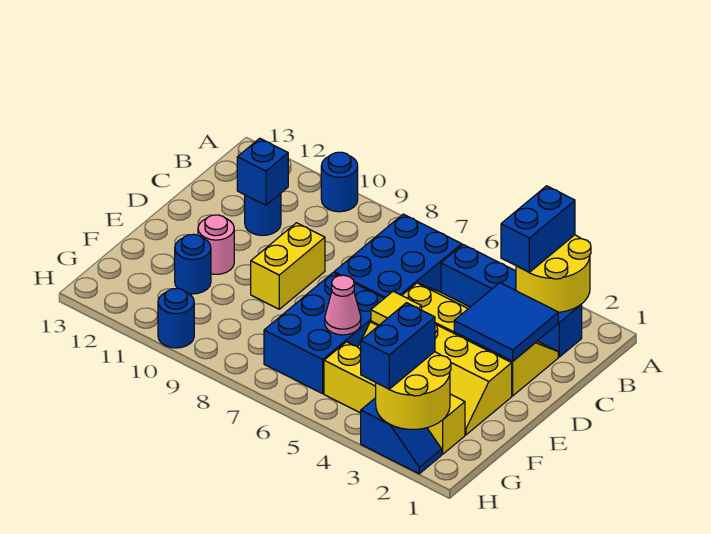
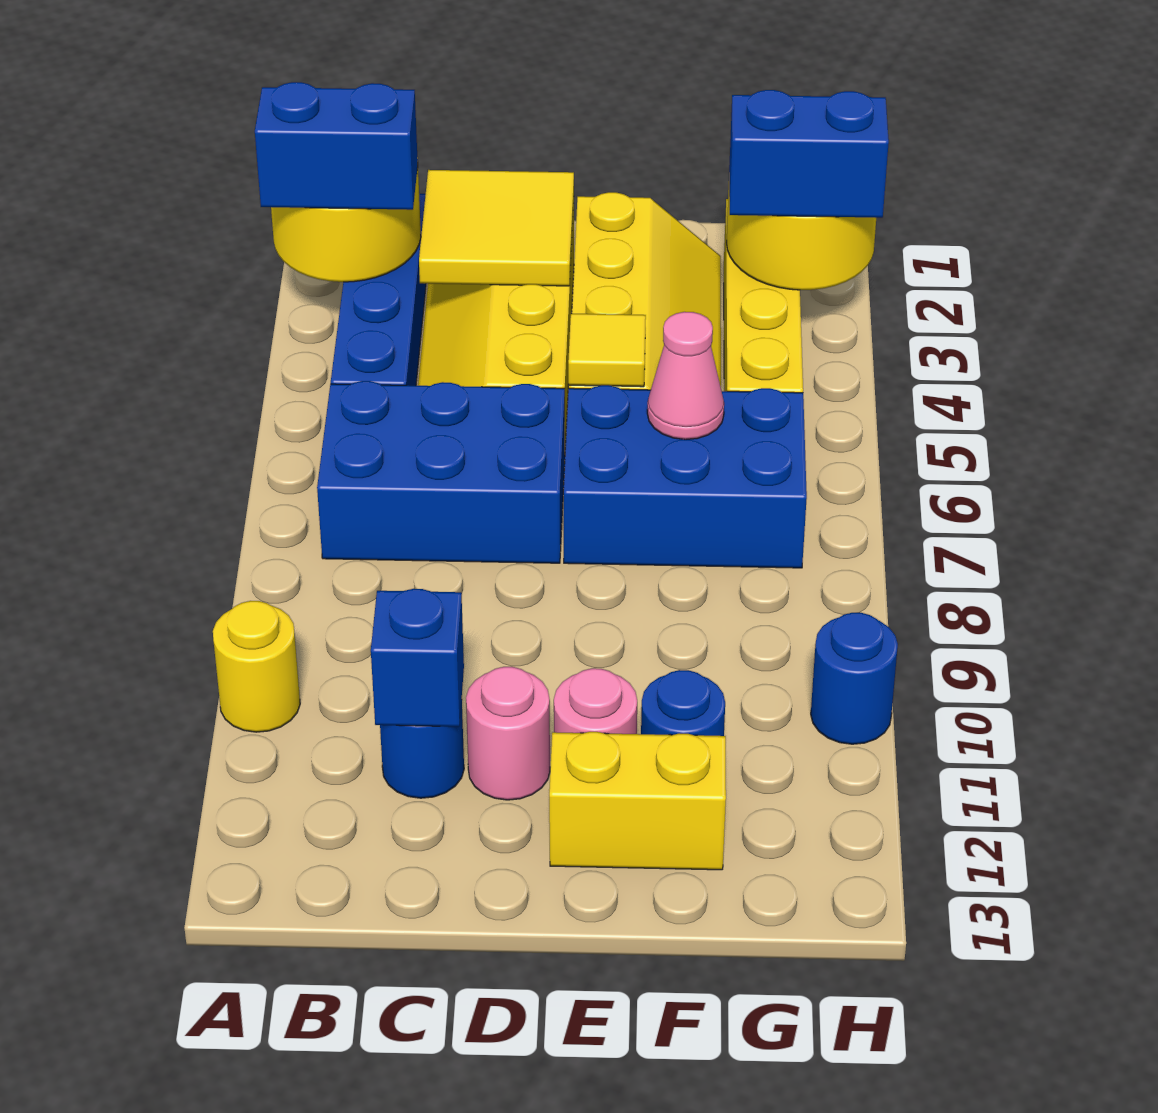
blue 1x1 round brick [321,152,358,212] -> yellow 1x1 round brick [213,601,300,732]
blue 2x2 tile [454,283,558,361] -> yellow 2x2 tile [419,170,574,286]
yellow 1x2 brick [251,223,325,309] -> yellow 1x2 brick moved to [549,732,726,870]
none -> pink 1x1 round brick [466,667,550,800]
blue 1x2 slope [361,398,442,474] -> none

